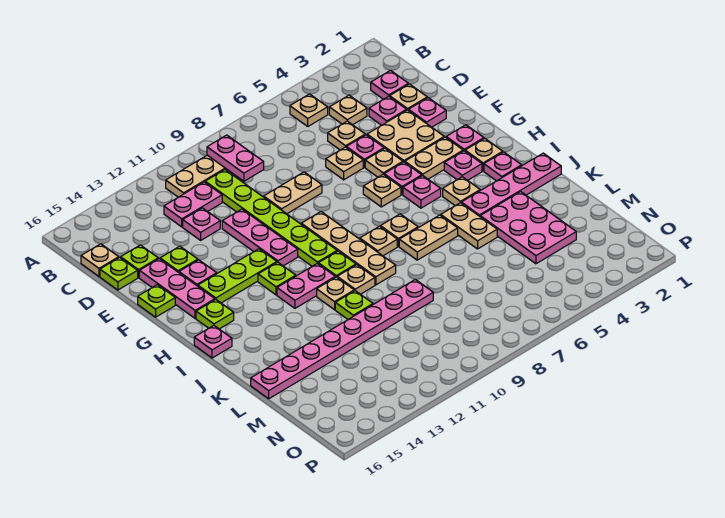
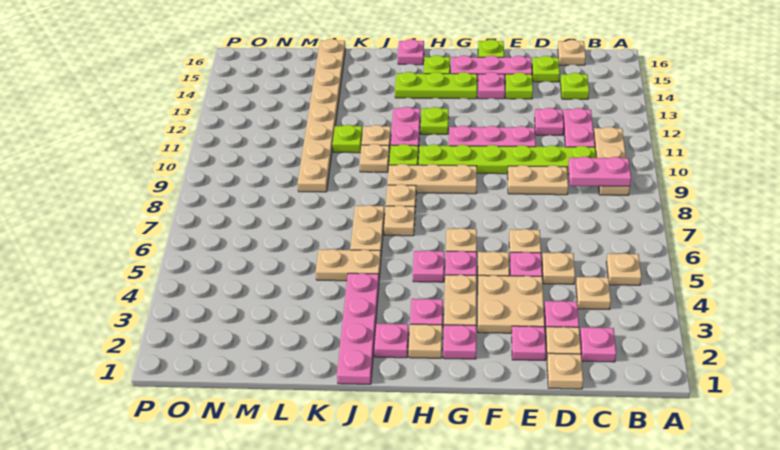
lime 1x1 plate [100,257,138,290] -> lime 1x1 plate moved to [560,73,589,99]
tan 1x2 plate [264,172,322,214] -> tan 1x2 plate turned to [508,165,568,195]
tan 1x4 plate [301,212,396,285] -> tan 1x3 plate [387,164,477,194]
lime 1x3 plate [198,249,277,303] -> lime 1x3 plate turned to [395,72,477,99]
tan 1x1 plate [443,177,480,206] -> tan 1x1 plate moved to [547,353,583,389]
pink 2x3 plate [480,192,576,264] -> none
pink 1x8 plate [251,279,433,399] -> tan 1x8 plate [297,39,346,192]

